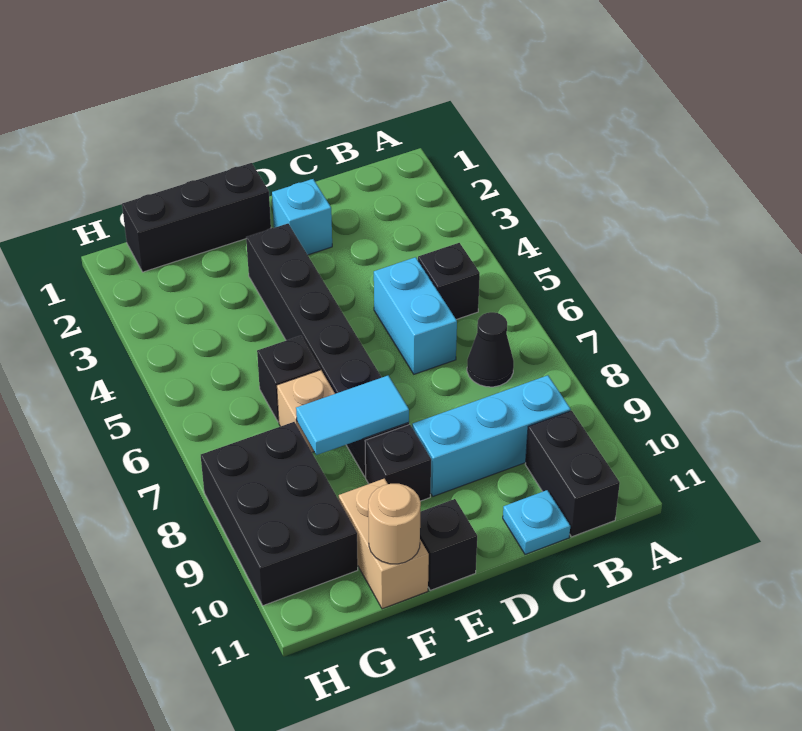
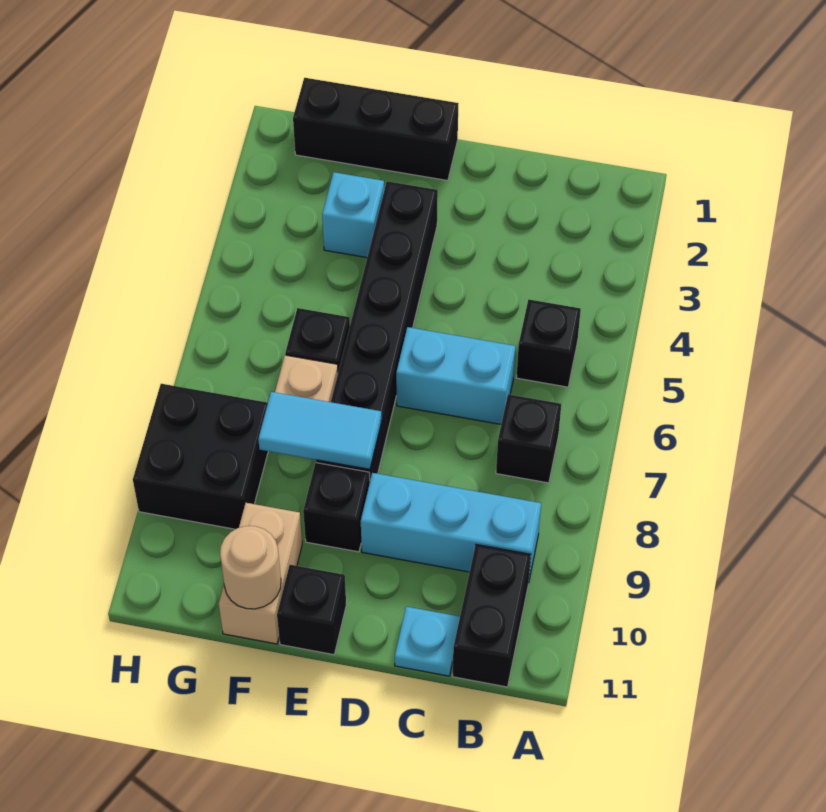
black 1x1 cone [467,312,514,387] -> black 1x1 brick [496,394,561,483]
cyan 1x2 brick [374,257,457,374] -> cyan 1x2 brick turned to [396,327,515,424]
cyan 1x1 brick [272,179,332,255] -> cyan 1x1 brick moved to [322,172,384,258]
black 2x3 brick [201,422,358,606] -> black 2x2 brick [133,384,268,529]

